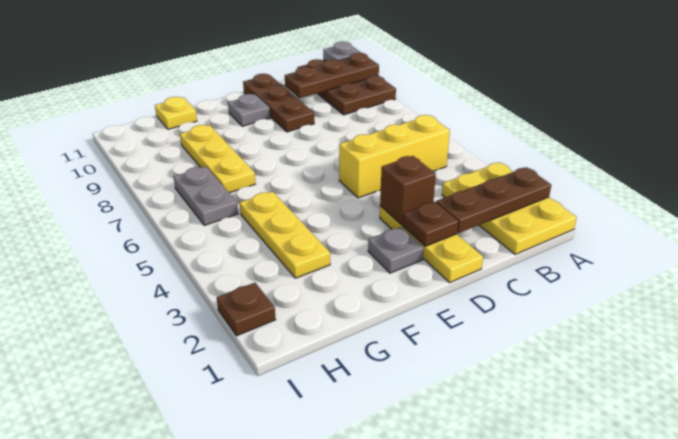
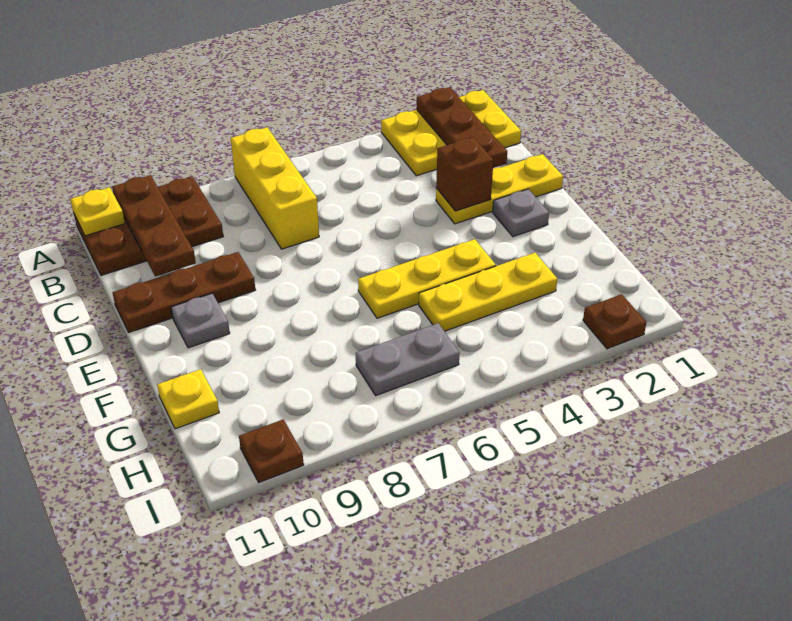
grey 1x1 plate [323,42,361,61] -> yellow 1x1 plate [70,187,125,236]
yellow 1x3 brick [339,115,450,198] -> yellow 1x3 brick moved to [231,127,319,249]
brown 1x1 plate [403,201,458,246] -> brown 1x1 plate moved to [239,419,304,482]
yellow 1x3 plate [180,125,255,193] -> yellow 1x3 plate moved to [358,239,496,318]

